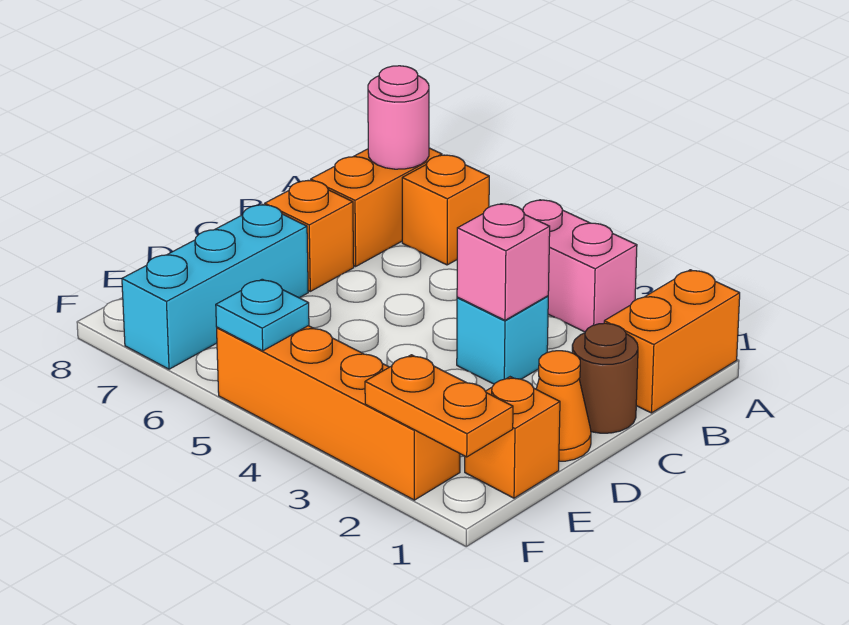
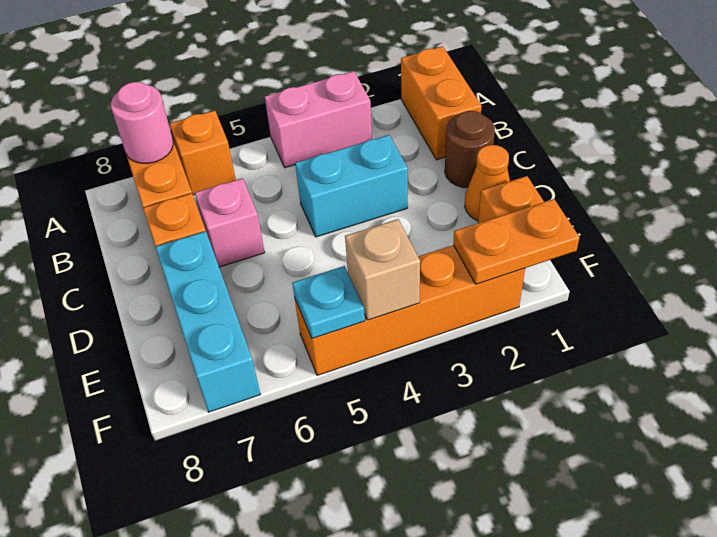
cyan 1x1 brick [457,296,548,384] -> cyan 1x2 brick [295,135,408,237]
pink 1x1 brick [457,204,550,320] -> pink 1x1 brick moved to [195,178,265,267]
none -> tan 1x1 brick [345,219,420,320]

